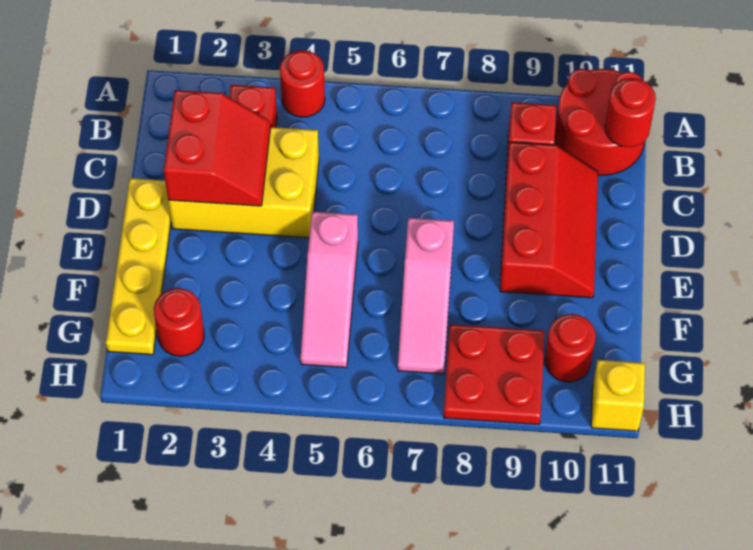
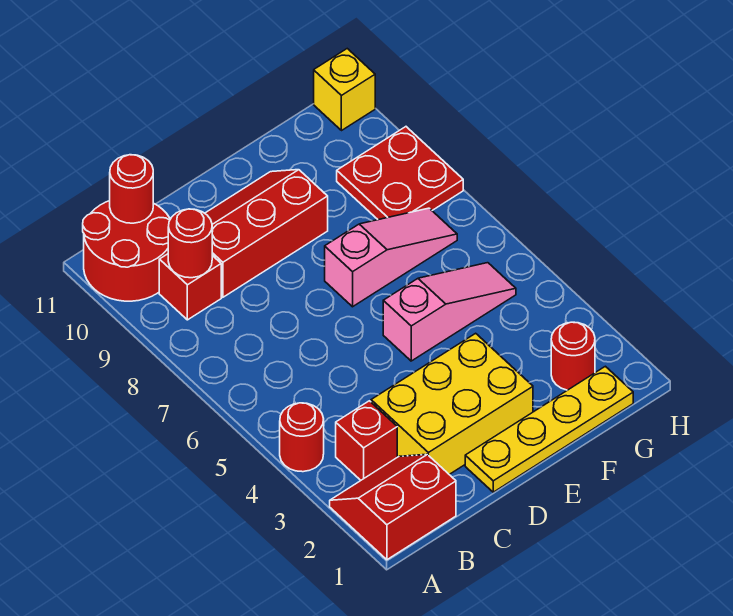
yellow 2x3 brick [168,127,319,238] -> yellow 2x3 brick turned to [371,333,533,474]
red 2x2 slope [164,90,271,206] -> red 2x2 slope moved to [330,454,456,560]
red 1x1 round brick [545,314,596,382] -> red 1x1 round brick moved to [168,209,212,278]

